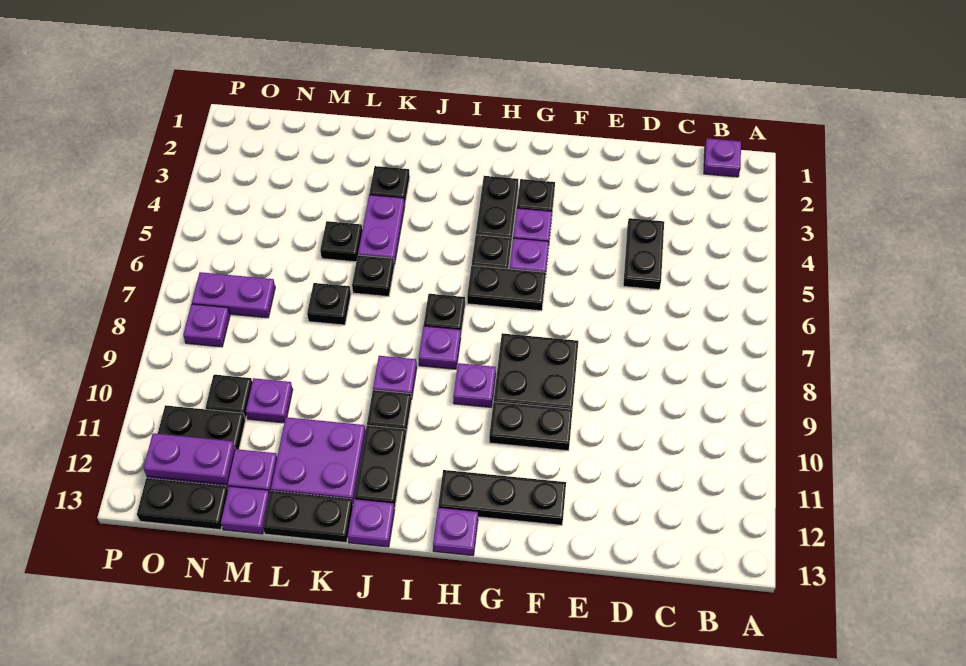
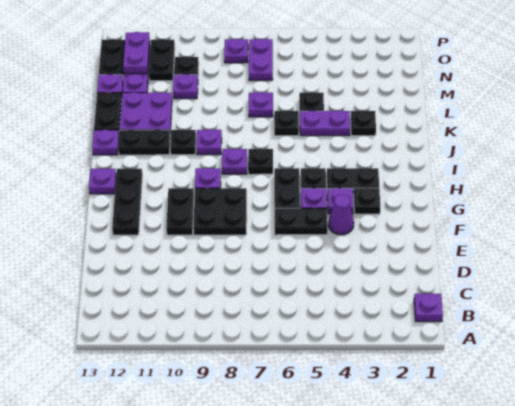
black 1x2 plate [623,218,664,290] -> black 1x2 plate moved to [275,208,327,235]
none -> purple 1x1 cone [328,194,354,235]
black 1x1 plate [307,283,351,325] -> purple 1x1 plate [249,92,273,117]

